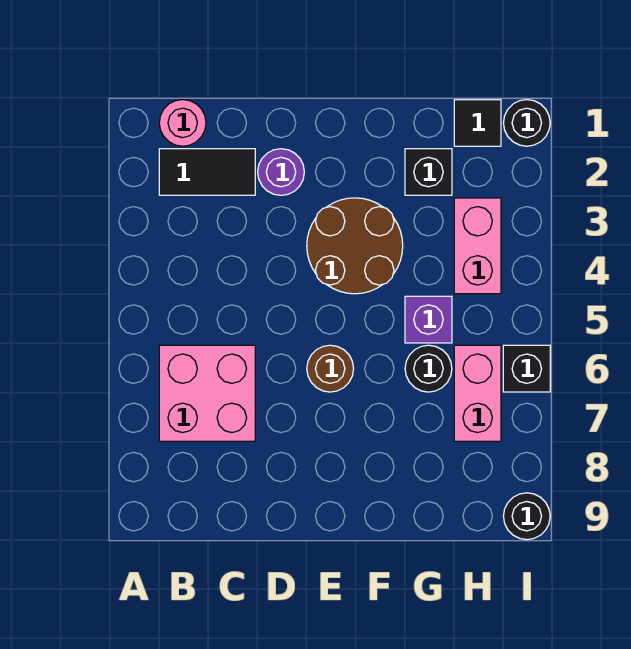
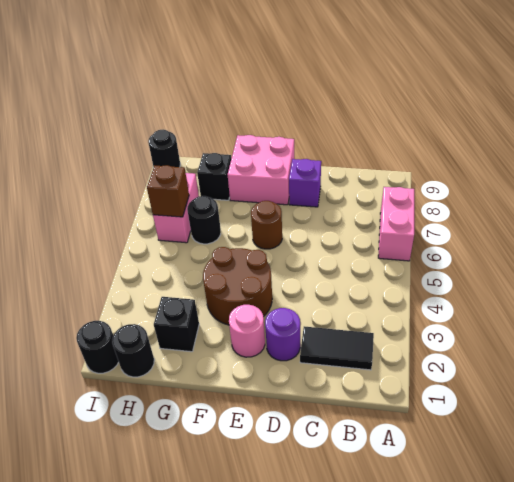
pink 1x1 round brick [159,100,206,146] -> pink 1x1 round brick moved to [229,305,265,357]
pink 2x2 brick [159,345,255,441] -> pink 2x2 brick moved to [228,135,294,205]
purple 1x1 brick [405,296,452,343] -> purple 1x1 brick moved to [289,159,321,207]
black 1x1 tile [454,100,501,146] -> black 1x1 round brick [112,324,154,377]
pink 1x2 brick [454,198,501,294] -> pink 1x2 brick moved to [378,187,414,261]
none -> brown 1x1 brick [147,165,189,217]
black 1x1 brick [503,345,550,392] -> black 1x1 brick moved to [197,153,231,200]

